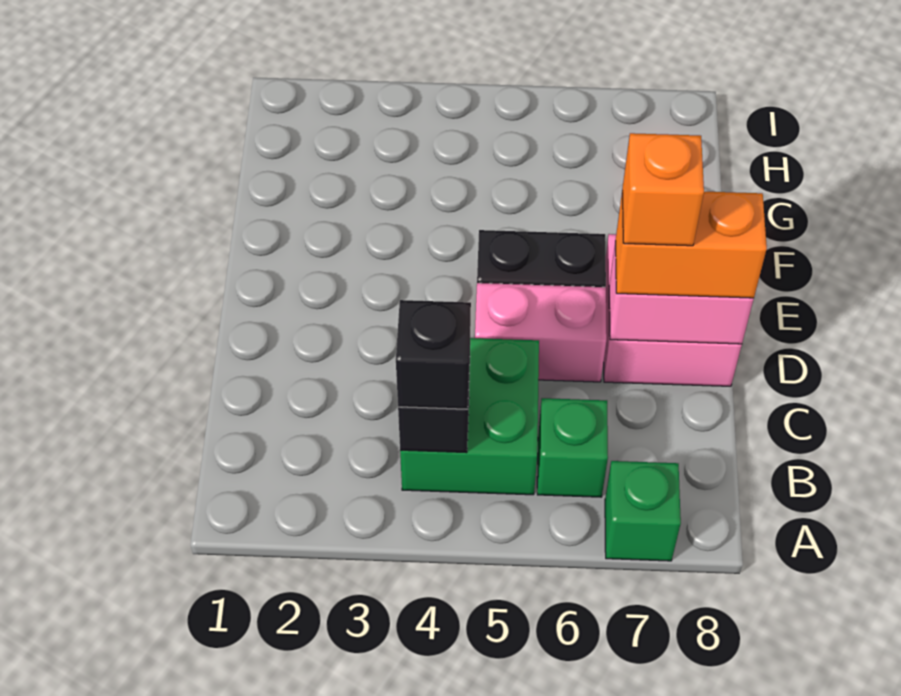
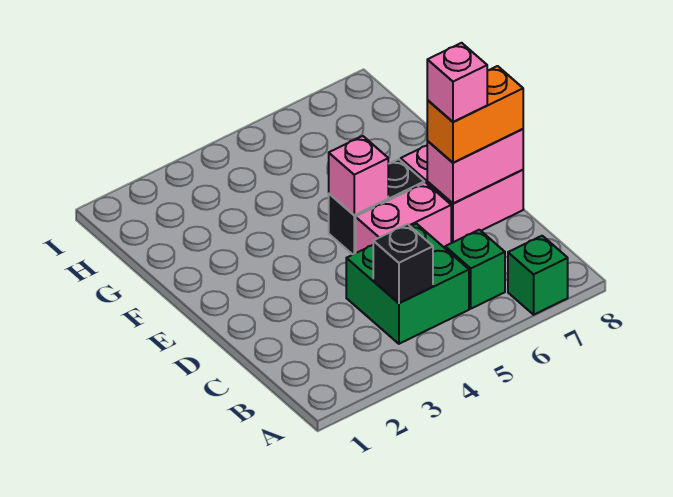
black 1x1 brick [396,300,471,409] -> none
orange 1x1 brick [622,133,704,246] -> pink 1x1 brick [427,43,487,122]
none -> pink 1x1 brick [329,136,388,215]

